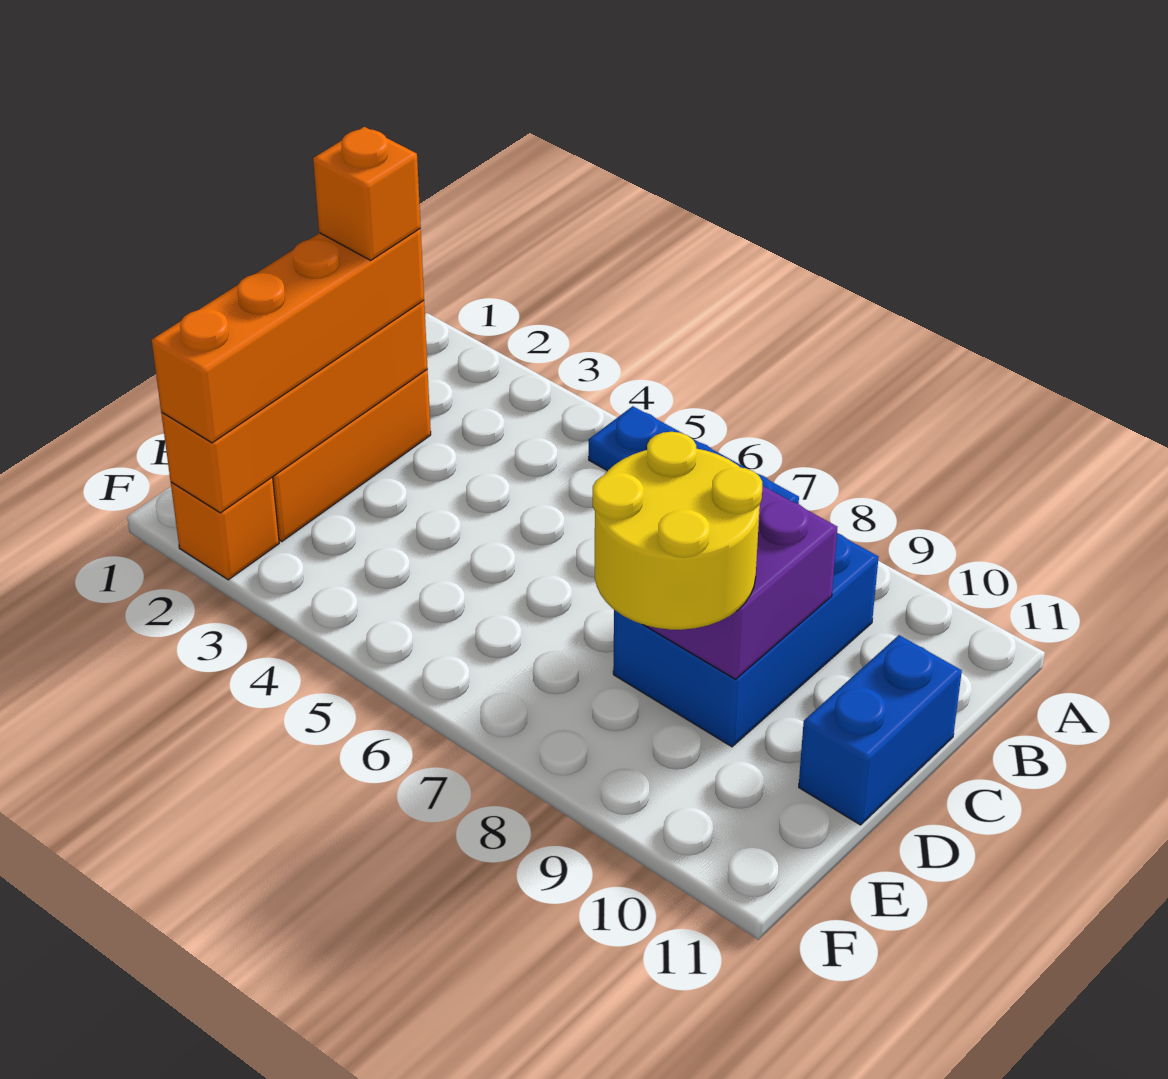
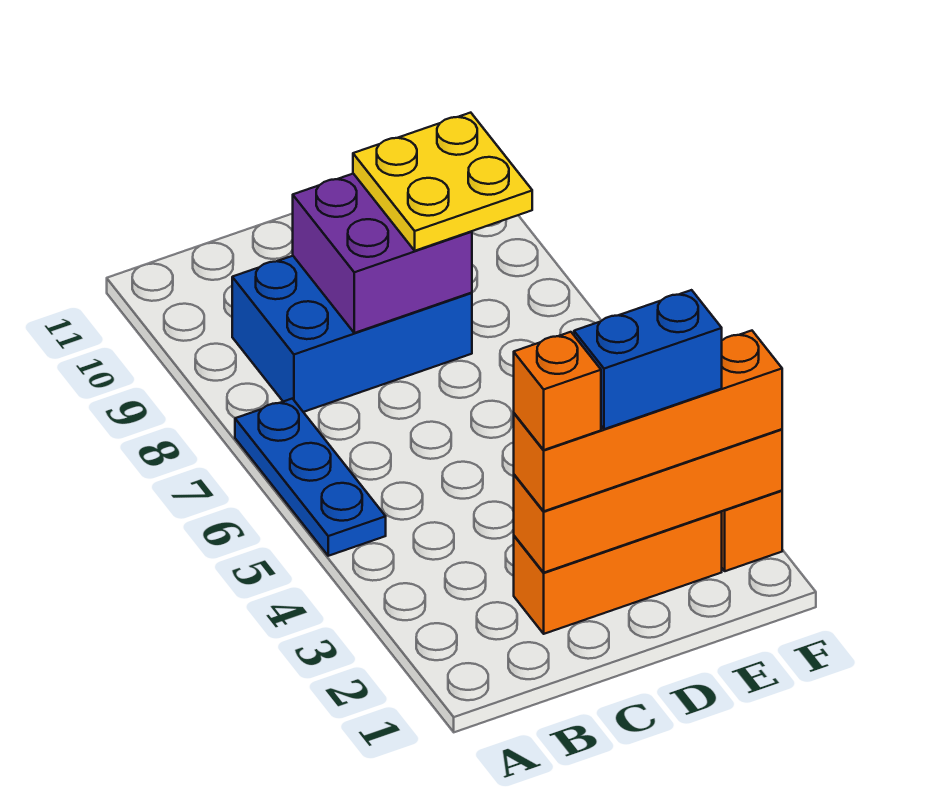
blue 1x2 brick [799,635,962,825] -> blue 1x2 brick moved to [574,290,722,429]
yellow 2x2 round brick [593,432,762,630] -> yellow 2x2 plate [353,113,532,251]

